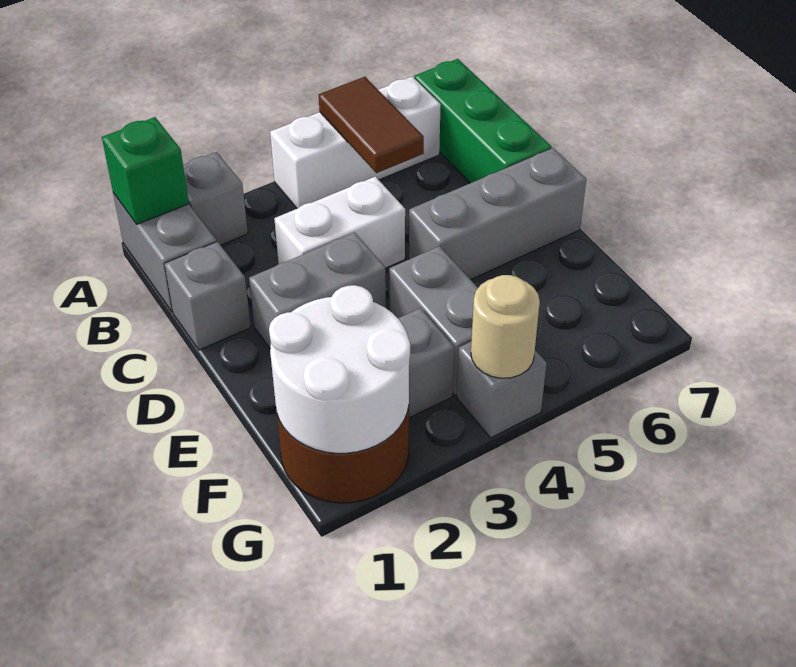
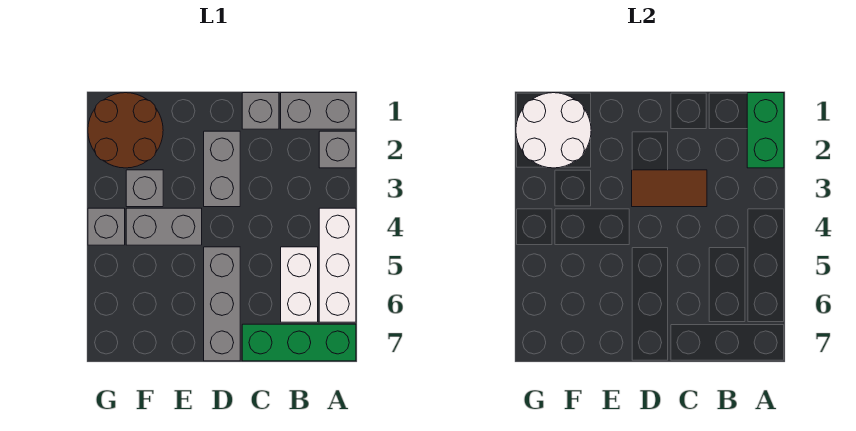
green 1x1 brick [102,117,189,224] -> green 1x2 brick [747,93,784,168]
brown 1x2 tile [319,77,424,173] -> brown 1x2 tile moved to [632,170,707,207]
white 1x2 brick [274,177,405,268] -> white 1x2 brick moved to [281,247,318,322]
tan 1x1 round brick [471,275,540,378] -> none

